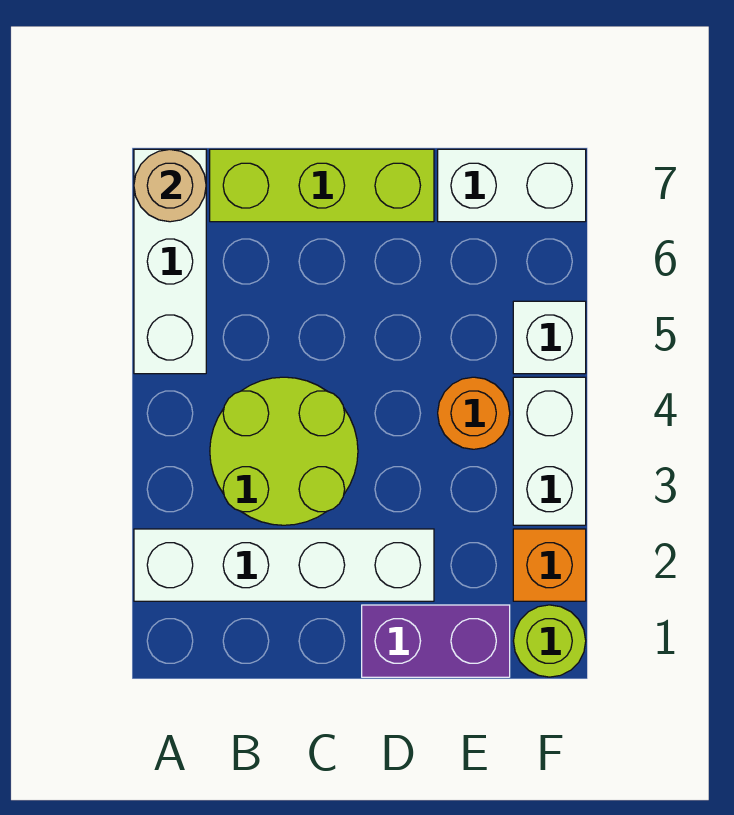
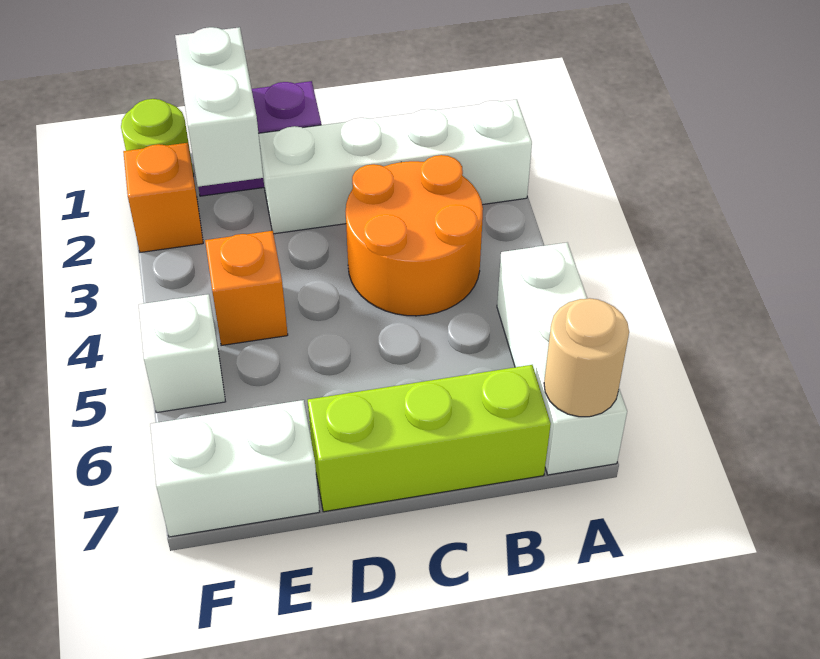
lime 2x2 round brick [210,377,358,525] -> orange 2x2 round brick [345,155,483,316]
orange 1x1 round brick [438,377,510,449] -> orange 1x1 brick [205,231,288,346]
white 1x2 brick [513,377,586,525] -> white 1x2 brick moved to [175,27,263,187]

